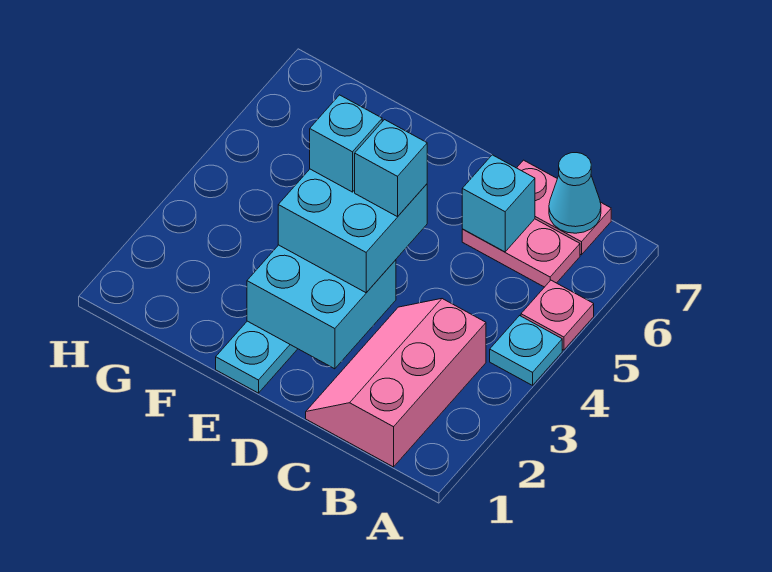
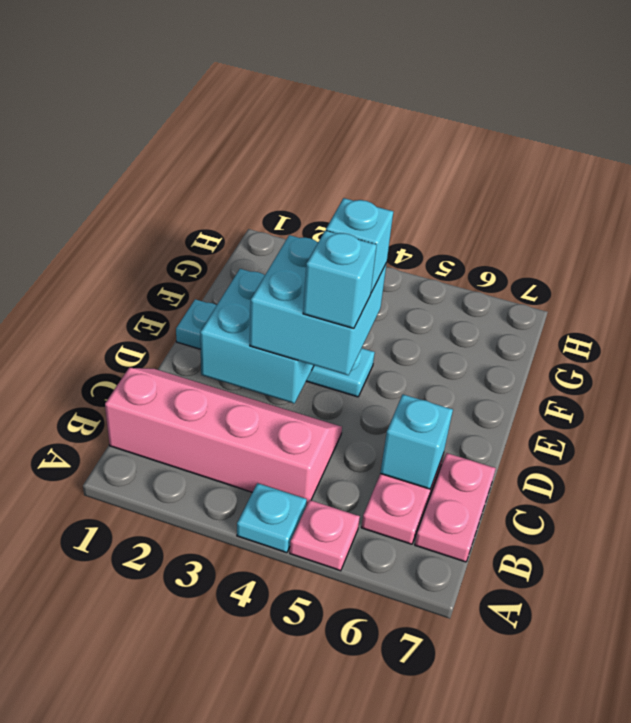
pink 2x3 slope [306,299,486,467] -> pink 2x4 slope [105,368,342,506]
cyan 1x1 cone [549,153,601,233] -> none

